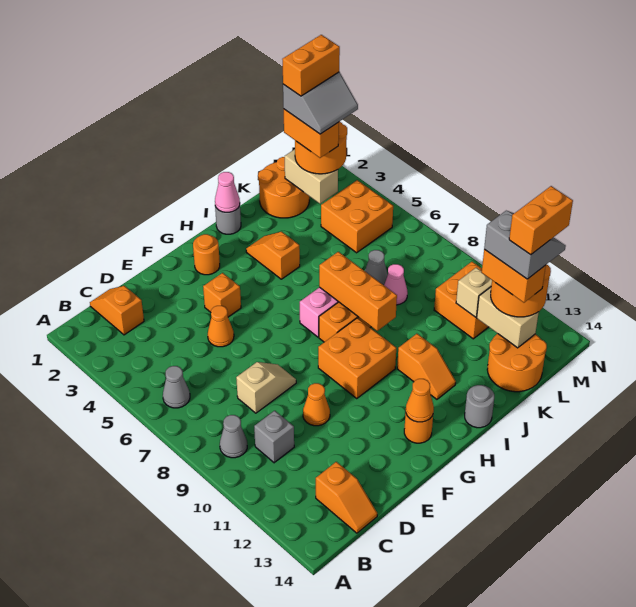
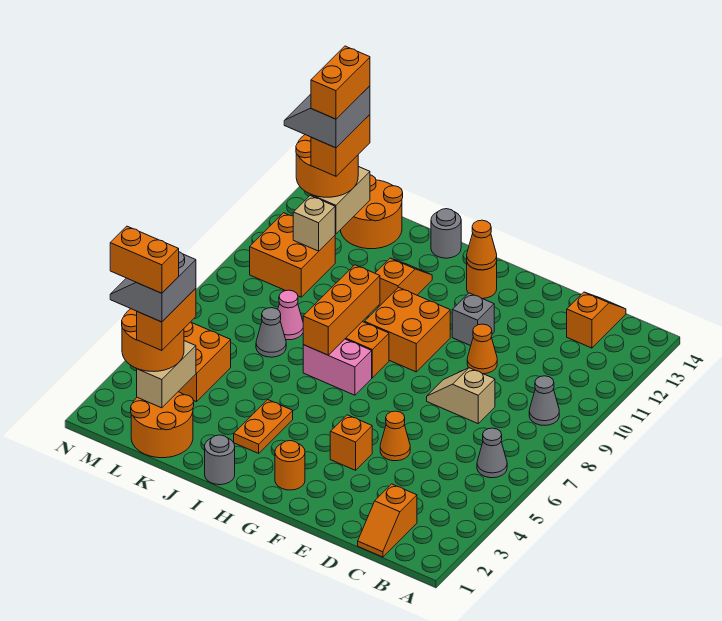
grey 1x1 brick [254,411,294,463] -> grey 1x1 brick moved to [452,293,494,346]
pink 1x1 cone [215,172,240,212] -> none
orange 1x2 slope [246,232,300,279] -> orange 1x2 plate [234,400,293,453]
grey 2x2 slope [283,72,358,134] -> grey 2x2 slope turned to [110,252,196,322]
orange 1x2 brick [509,186,573,255] -> orange 1x2 brick turned to [311,46,370,119]

